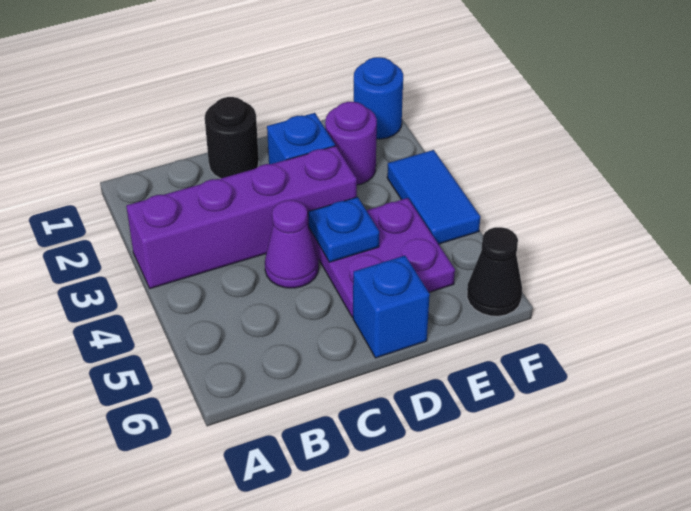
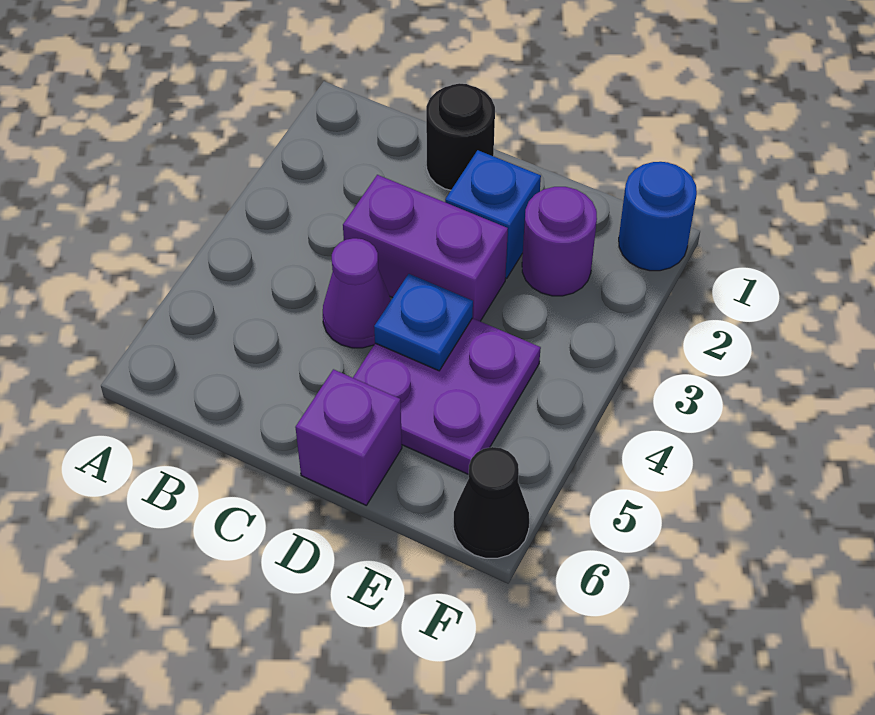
purple 1x4 brick [126,146,357,289] -> purple 1x2 brick [343,175,508,321]
blue 1x1 brick [353,256,430,358] -> purple 1x1 brick [295,369,402,505]
blue 1x2 tile [387,150,480,244] -> none

